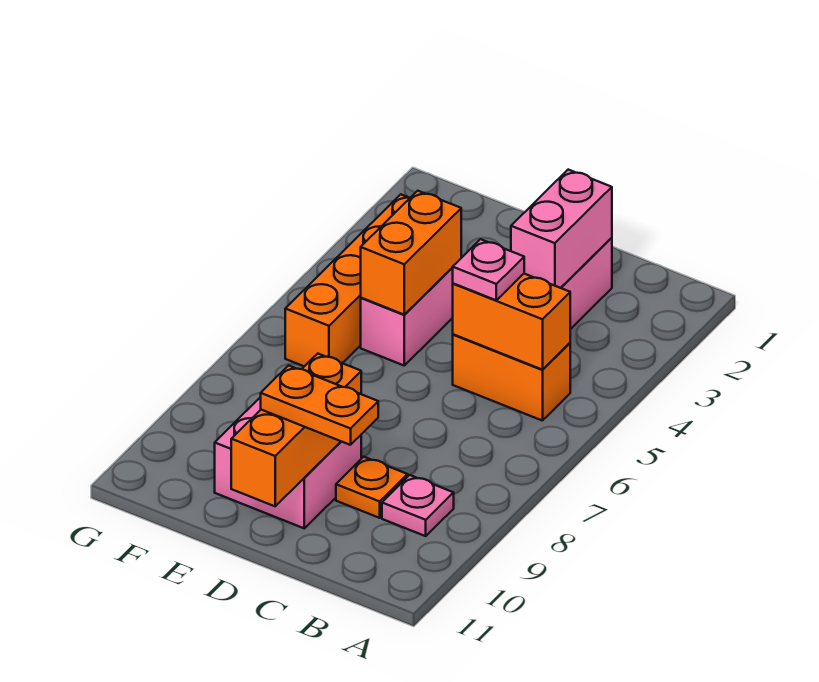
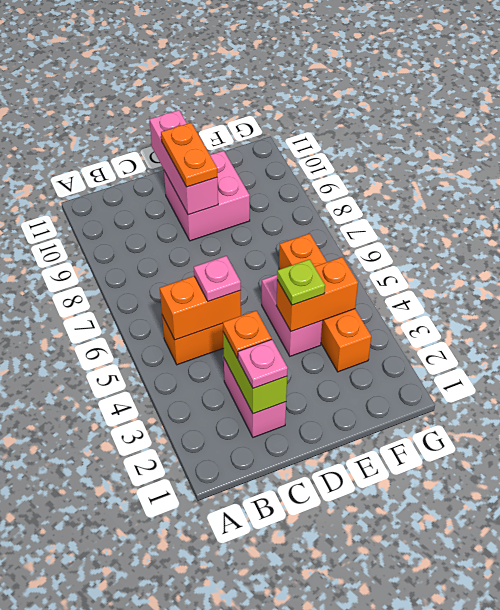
pink 1x1 plate [382,475,454,536] -> pink 1x1 plate moved to [238,339,288,388]
pink 1x2 brick [511,170,612,288] -> lime 1x2 brick [223,332,287,414]
orange 1x1 plate [336,457,408,518] -> orange 1x1 plate moved to [222,311,271,359]
orange 1x2 plate [261,365,378,445] -> orange 1x2 plate turned to [161,123,217,187]
orange 1x3 brick [231,354,361,506] -> pink 1x3 brick [149,110,218,215]
orange 1x2 brick [361,191,461,315] -> orange 1x2 brick turned to [276,257,358,331]
none -> lime 1x1 plate [277,259,325,305]

